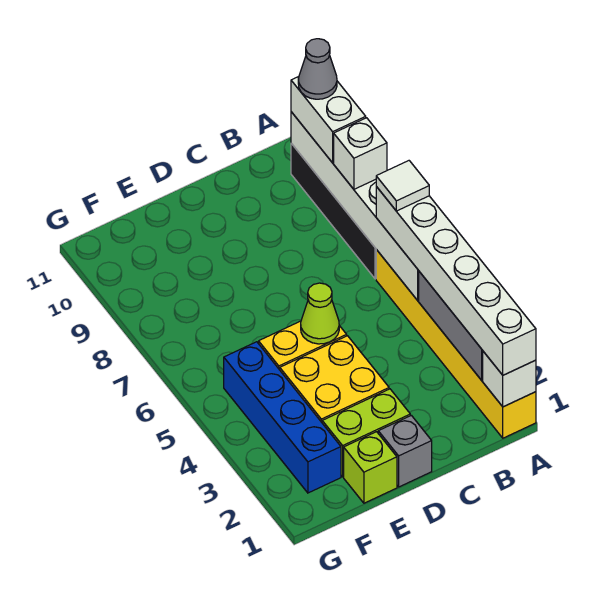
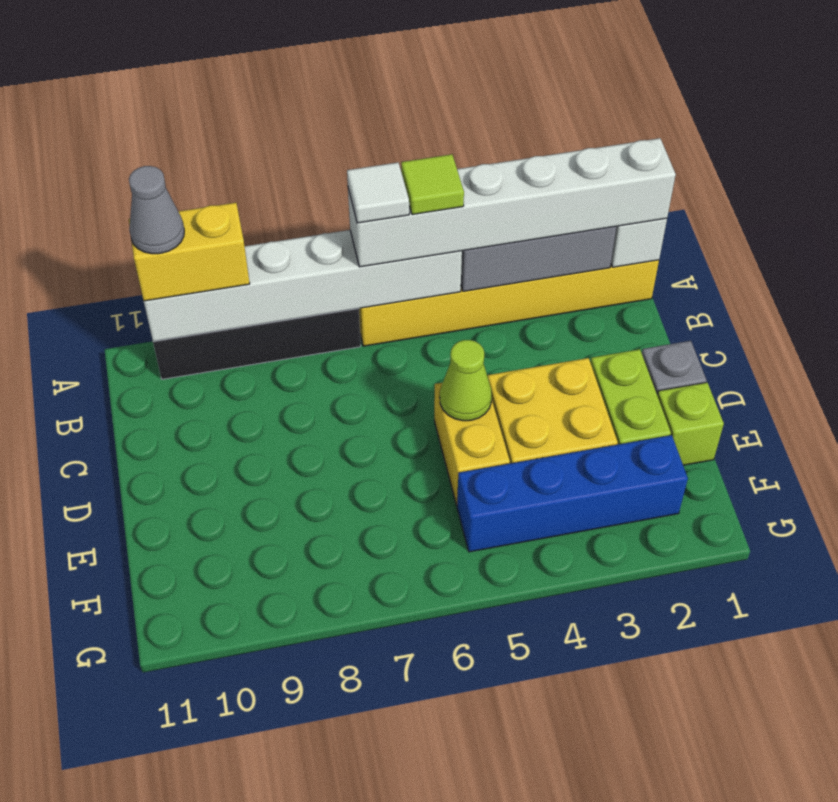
none -> lime 1x1 tile [401,154,464,215]
white 1x1 brick [334,118,387,189] -> none
white 1x2 brick [291,77,366,163] -> yellow 1x2 brick [129,203,250,301]

